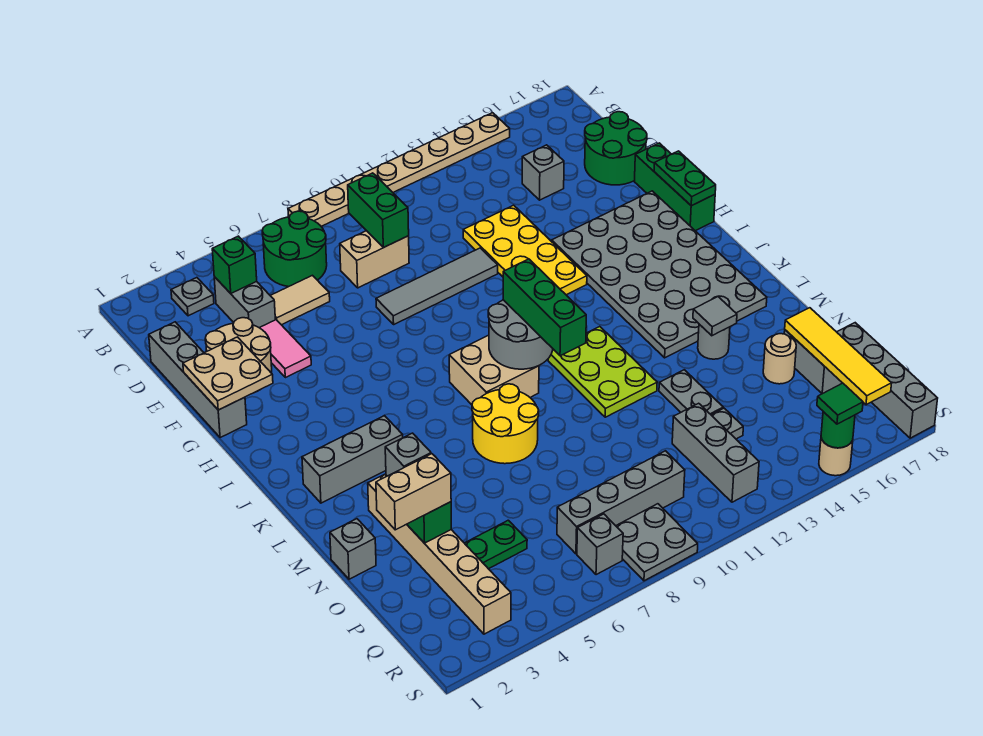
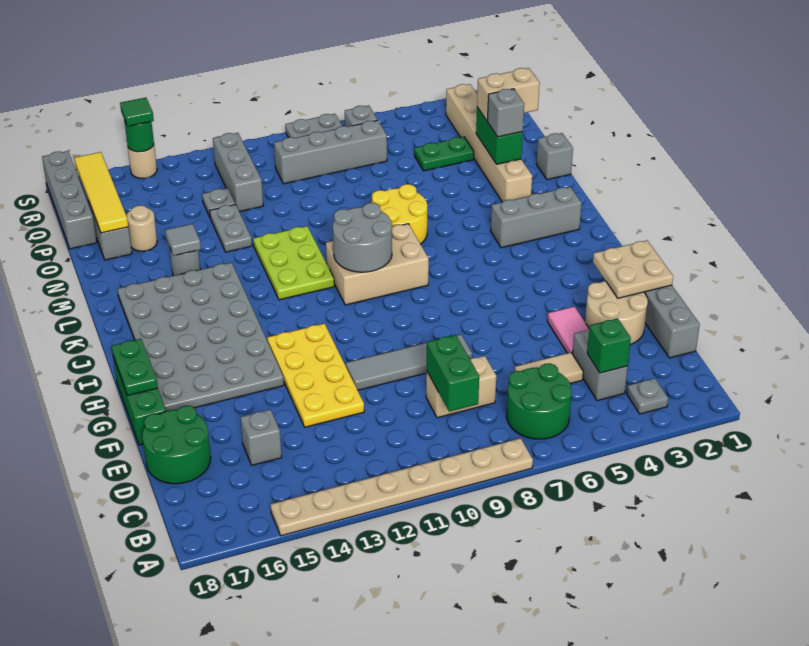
tan 2x2 brick [449,335,539,405] -> tan 2x3 brick [326,224,429,305]
green 1x3 brick [503,259,586,356] -> none

